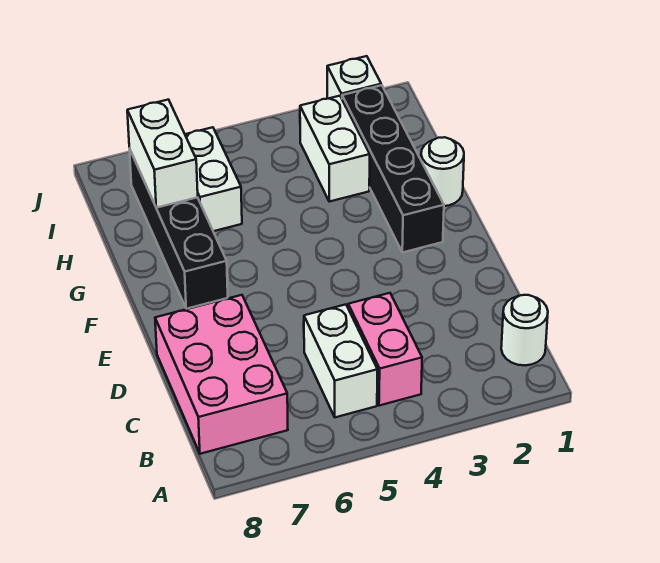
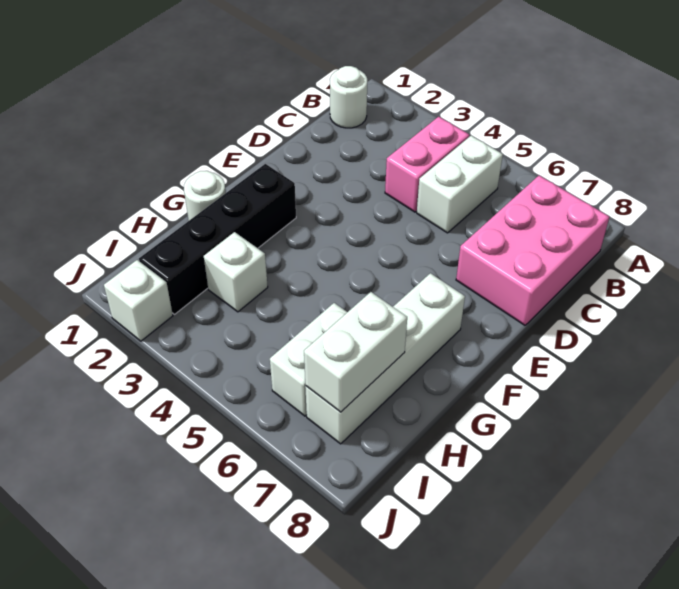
black 1x4 brick [130,150,228,309] -> white 1x4 brick [305,273,465,444]
white 1x2 brick [300,96,370,202] -> white 1x1 brick [204,232,268,312]

